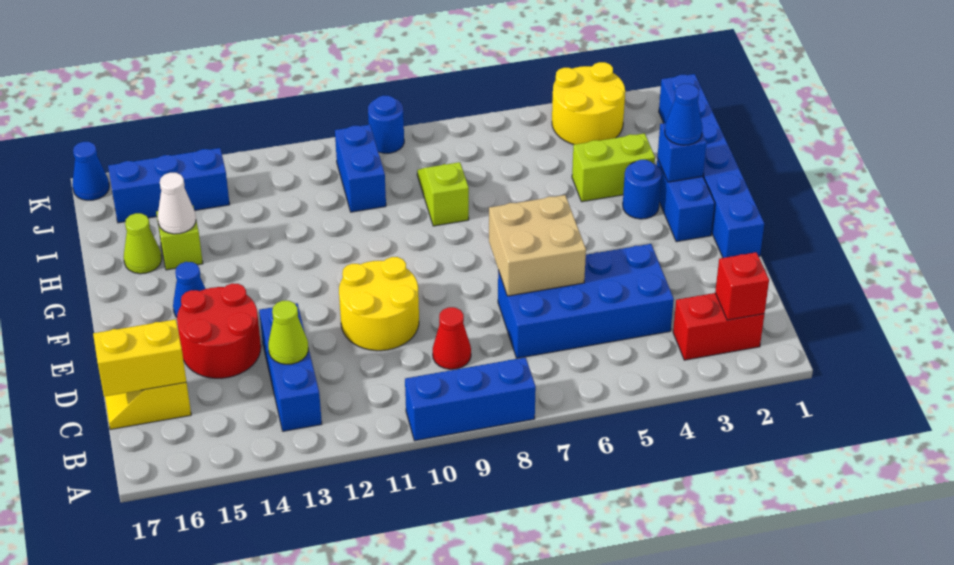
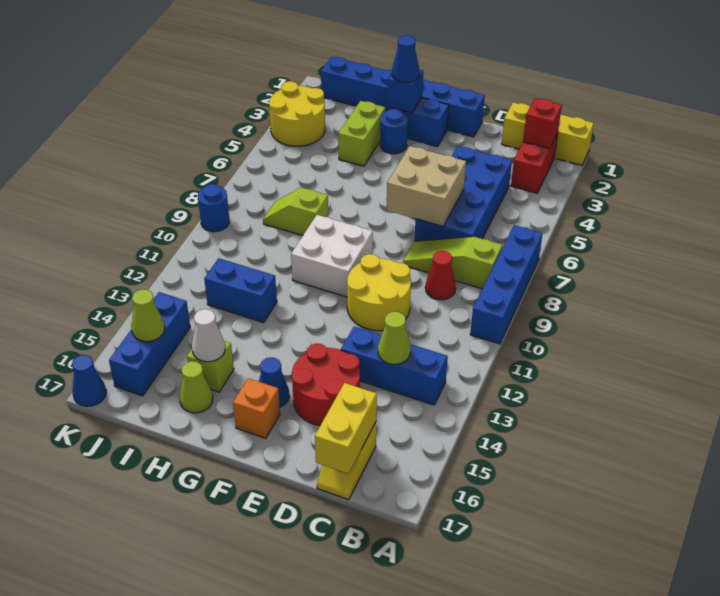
none -> yellow 1x3 brick [502,103,594,165]
blue 1x3 brick [405,357,536,441] -> blue 1x4 brick [470,225,542,344]
none -> lime 1x3 slope [403,236,502,289]
none -> white 2x2 brick [291,215,373,297]
none -> orange 1x1 brick [233,378,280,438]
blue 1x2 brick [335,125,386,212] -> blue 1x2 brick moved to [204,258,277,323]
none -> lime 1x1 cone [131,289,165,342]

